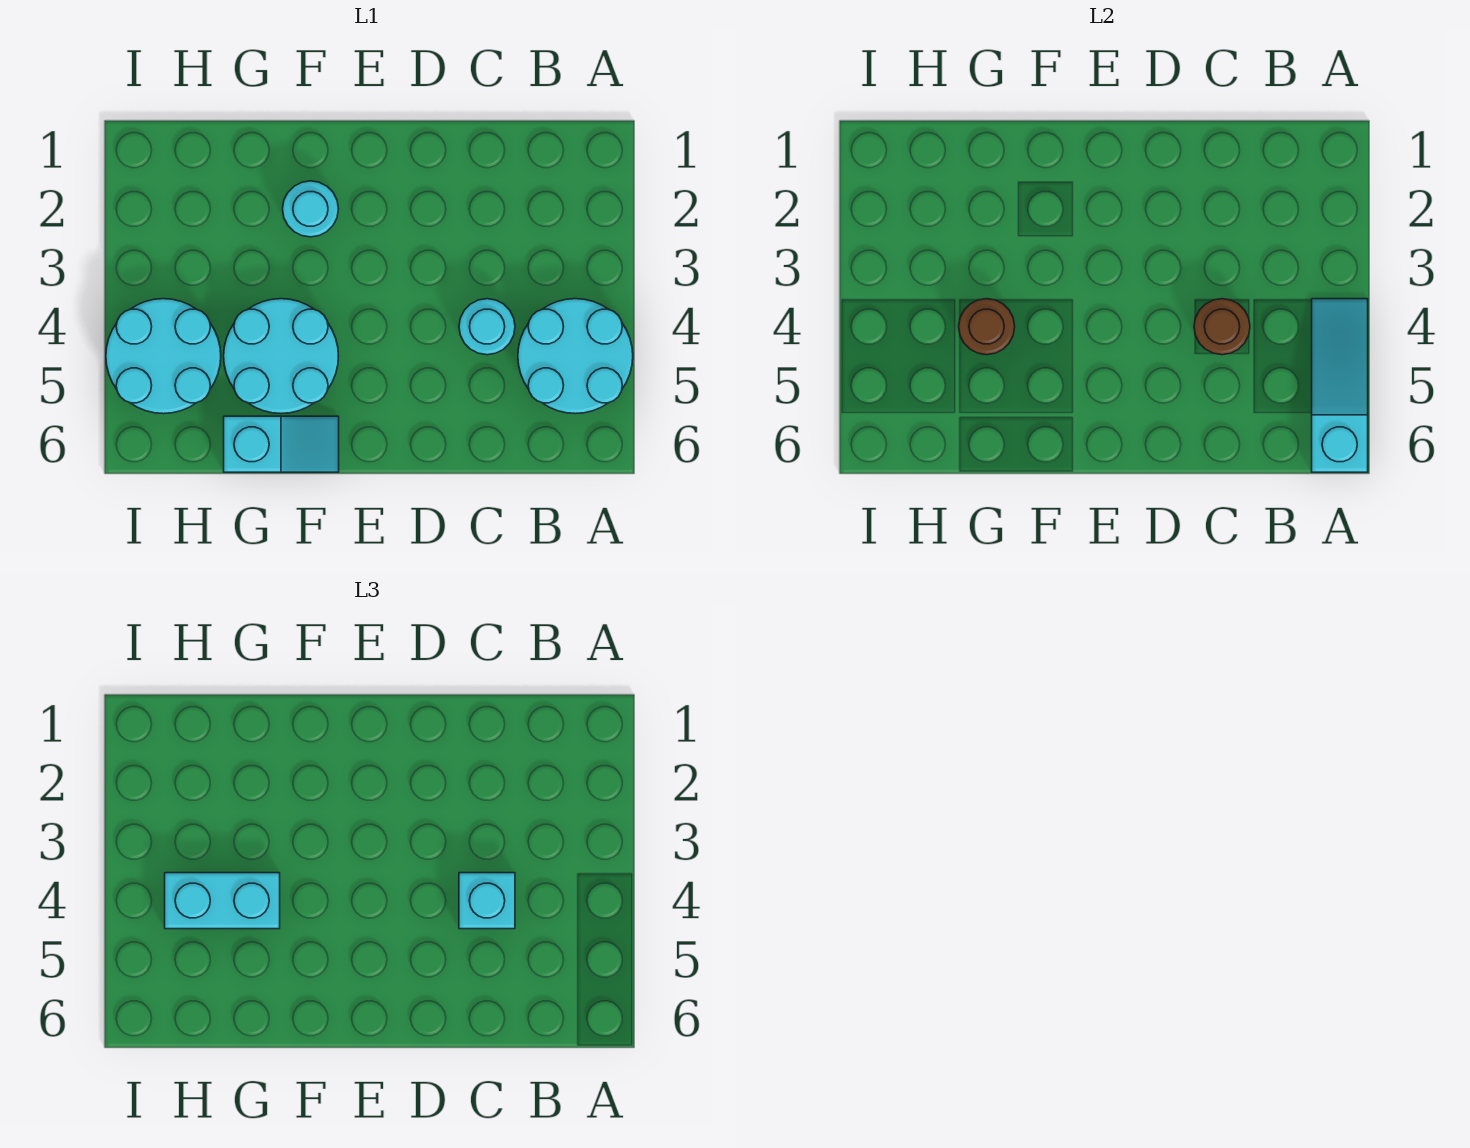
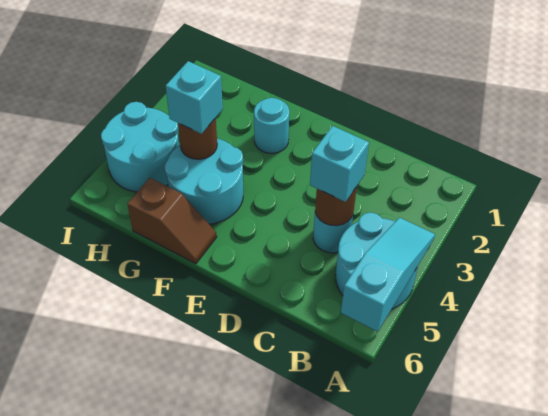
cyan 1x2 slope [224,416,339,472] -> brown 1x2 slope [128,178,217,264]
cyan 1x2 brick [165,873,280,929] -> cyan 1x1 brick [166,61,223,134]

